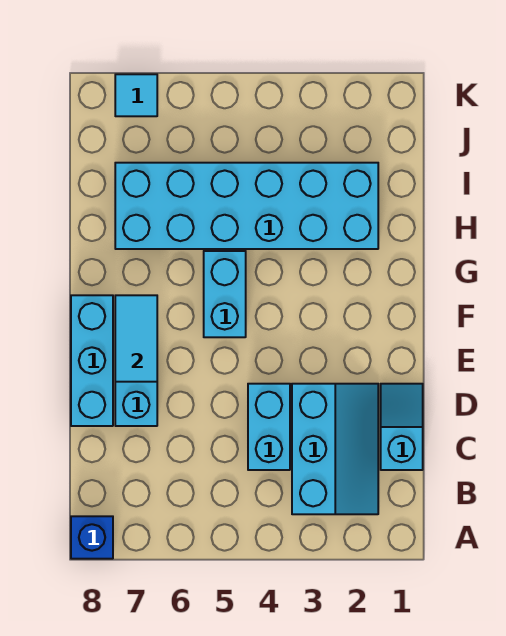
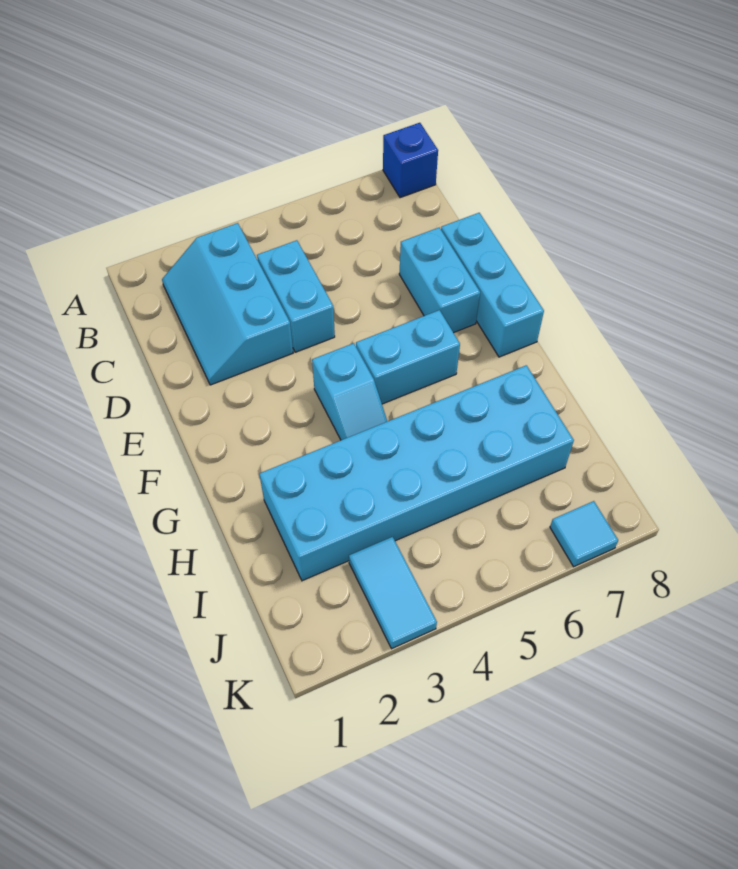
cyan 1x2 slope [381,384,423,470] -> cyan 1x2 slope moved to [312,343,387,440]
cyan 1x2 tile [115,295,157,382] -> cyan 1x2 tile moved to [349,537,437,649]
cyan 1x2 brick [204,251,246,337] -> cyan 1x2 brick turned to [356,310,460,404]

